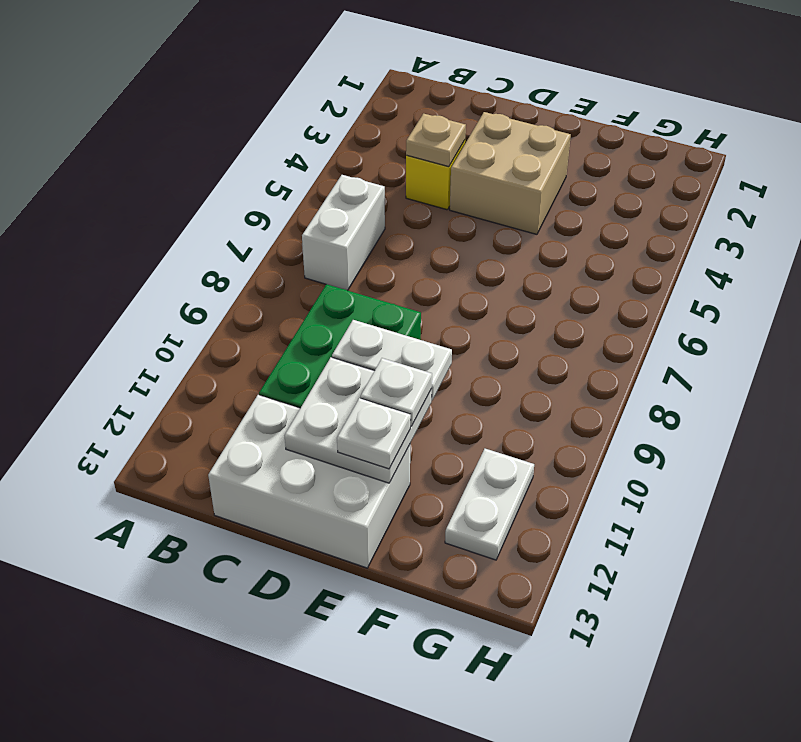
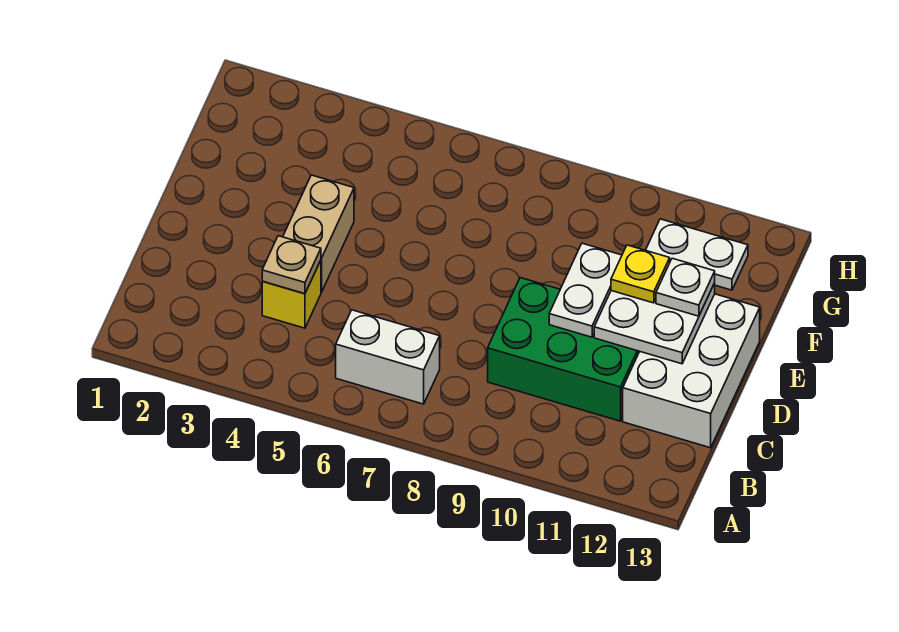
tan 2x2 brick [450,112,571,234] -> tan 1x2 brick [283,175,354,292]
white 1x1 plate [360,358,432,426] -> yellow 1x1 plate [611,245,670,303]

